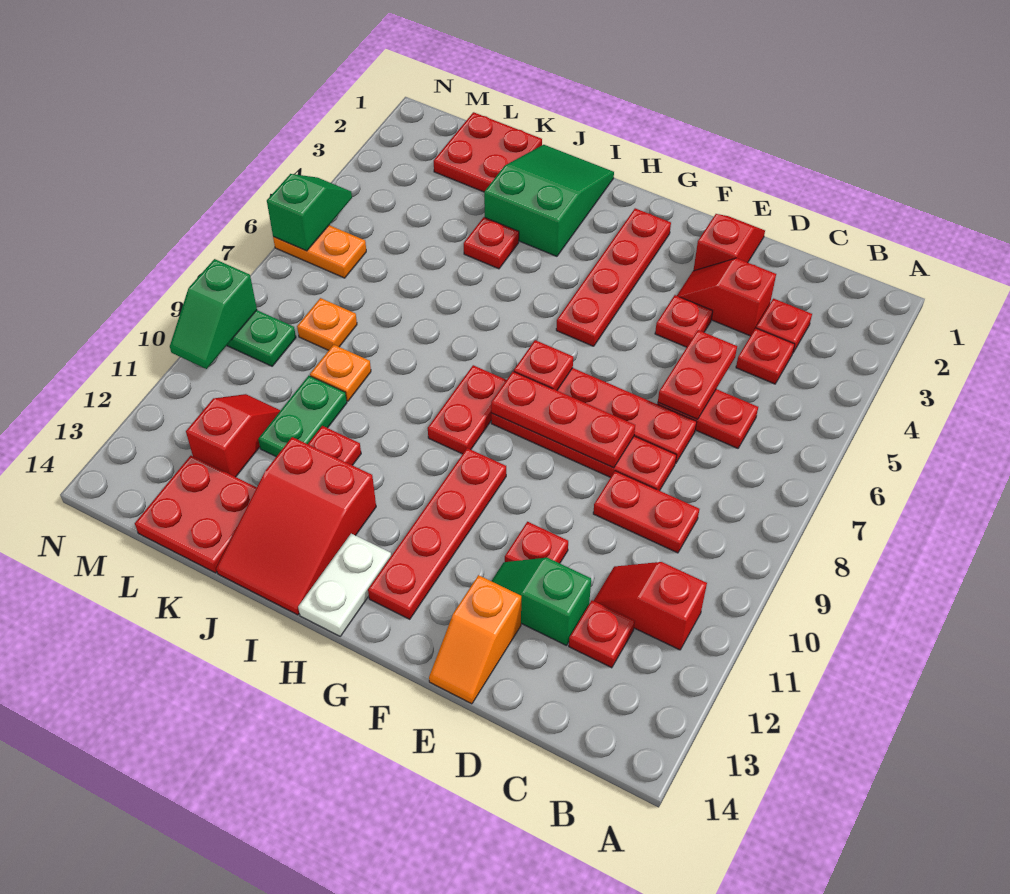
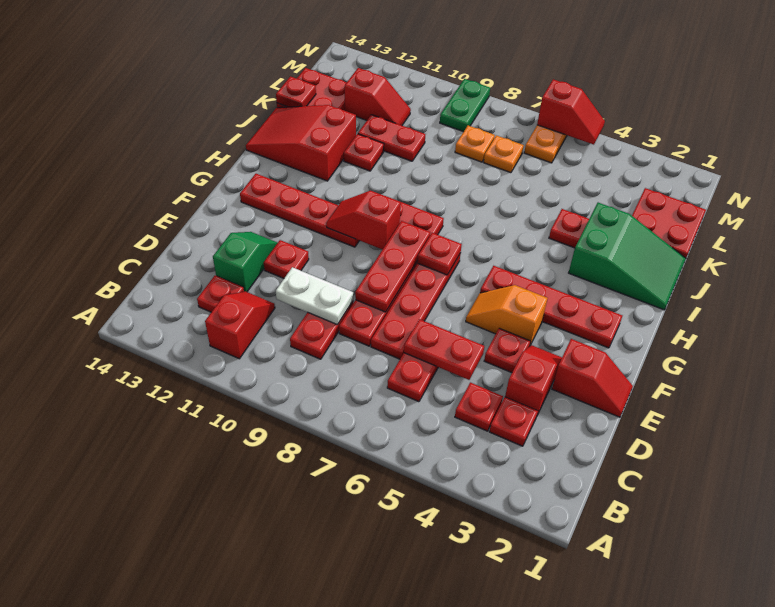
orange 1x2 slope [429,575,521,704] -> orange 1x2 slope moved to [466,285,548,346]
none -> red 1x2 slope [326,191,401,250]
white 1x2 plate [298,534,391,636] -> white 1x2 plate moved to [276,267,353,325]
orange 1x1 plate [310,345,371,401] -> orange 1x1 plate moved to [484,136,524,173]
green 1x2 plate [258,376,347,457] -> red 1x2 plate [358,115,425,161]
none -> red 1x1 plate [276,76,316,107]
green 1x2 slope [267,174,352,251] -> red 1x2 slope [537,79,605,145]
green 1x2 slope [170,259,257,369] -> none

